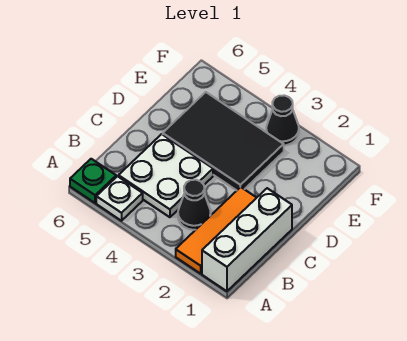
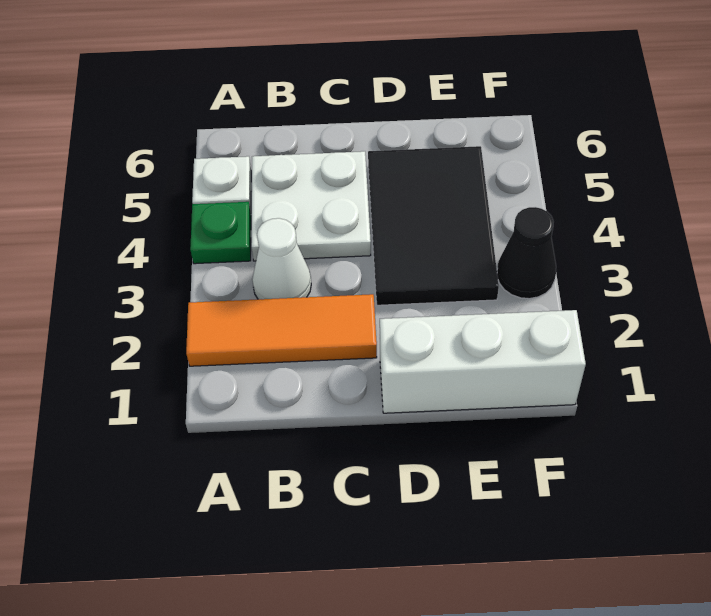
white 1x3 brick [202,188,292,291] -> white 1x3 brick moved to [380,310,586,413]
green 1x1 plate [70,159,116,203] -> green 1x1 plate moved to [190,202,251,264]
black 1x1 cone [178,180,211,230] -> white 1x1 cone [252,218,311,299]

